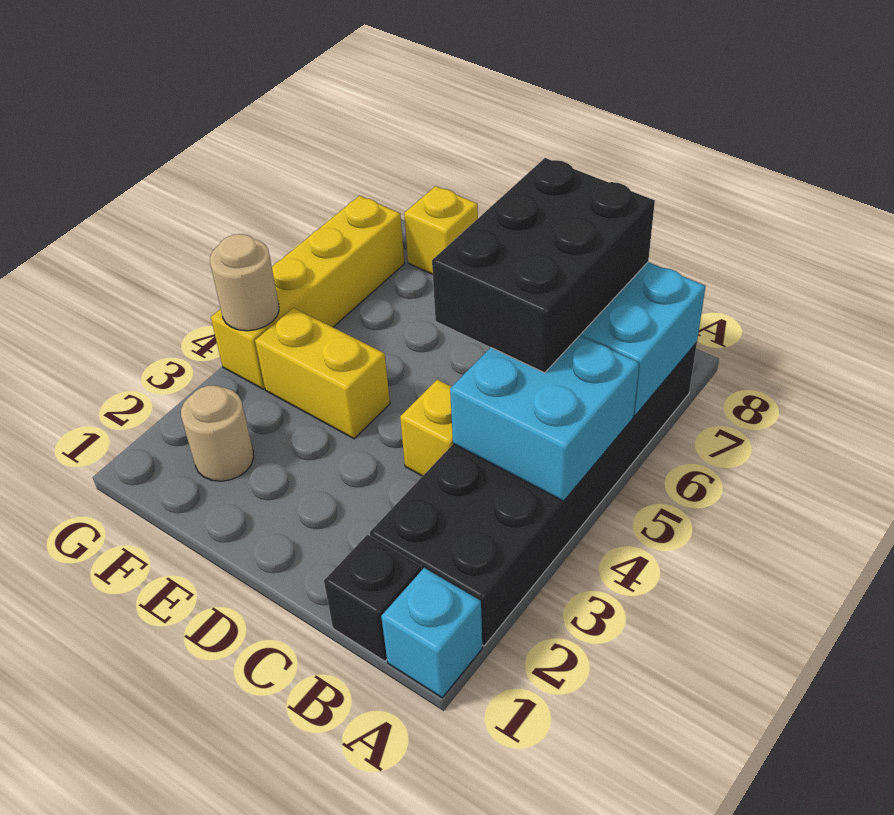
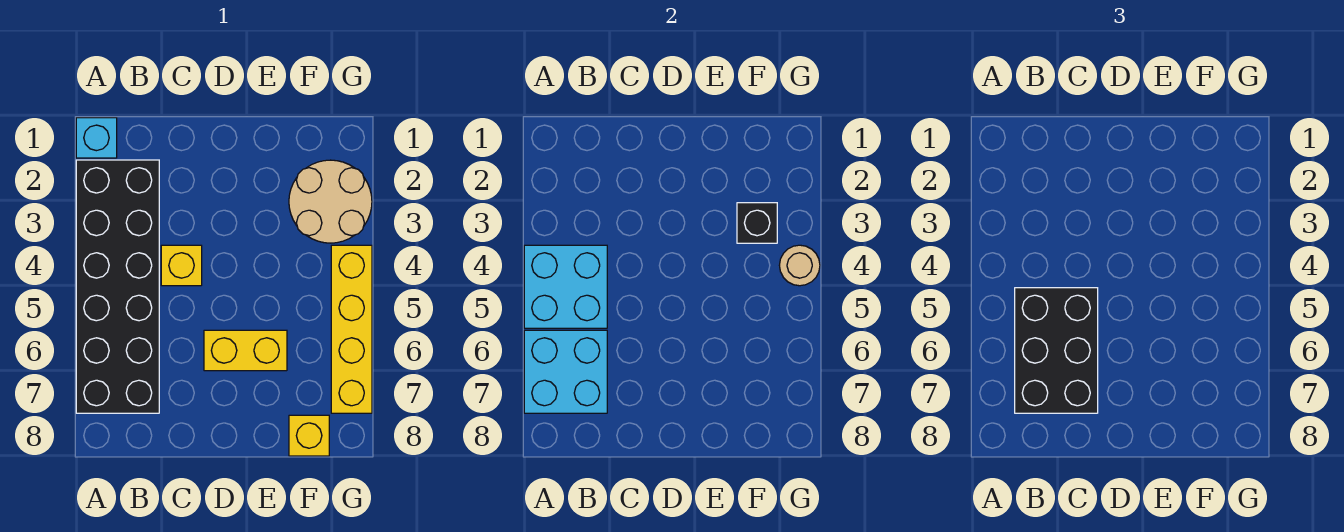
black 1x1 brick [324,535,422,661] -> black 1x1 brick moved to [737,203,777,243]
yellow 1x2 brick [255,308,390,439] -> yellow 1x2 brick moved to [204,330,287,371]
tan 1x1 round brick [181,385,254,481] -> tan 2x2 round brick [289,160,372,243]

